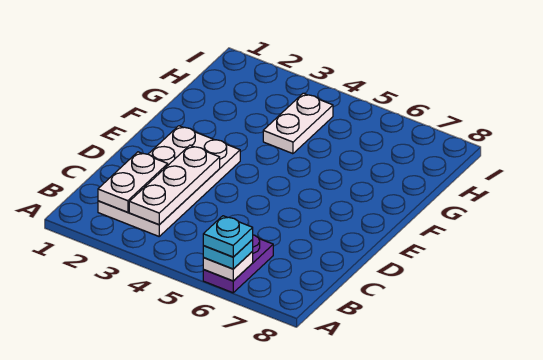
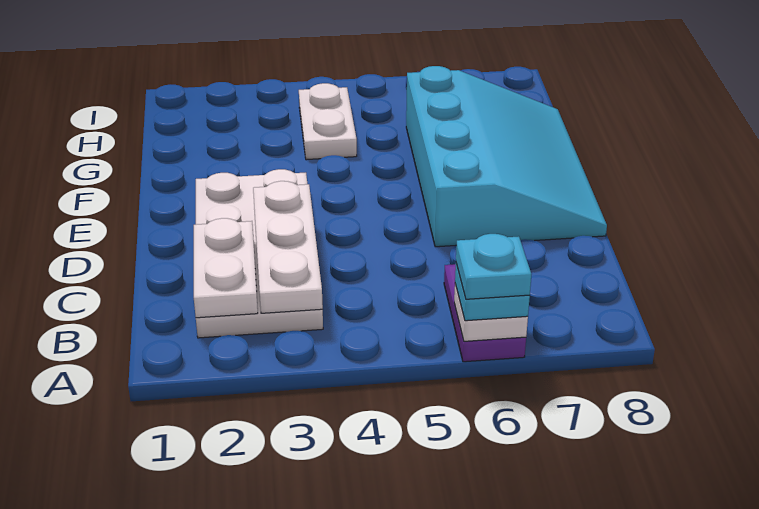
none -> cyan 3x4 slope [406,66,607,247]

